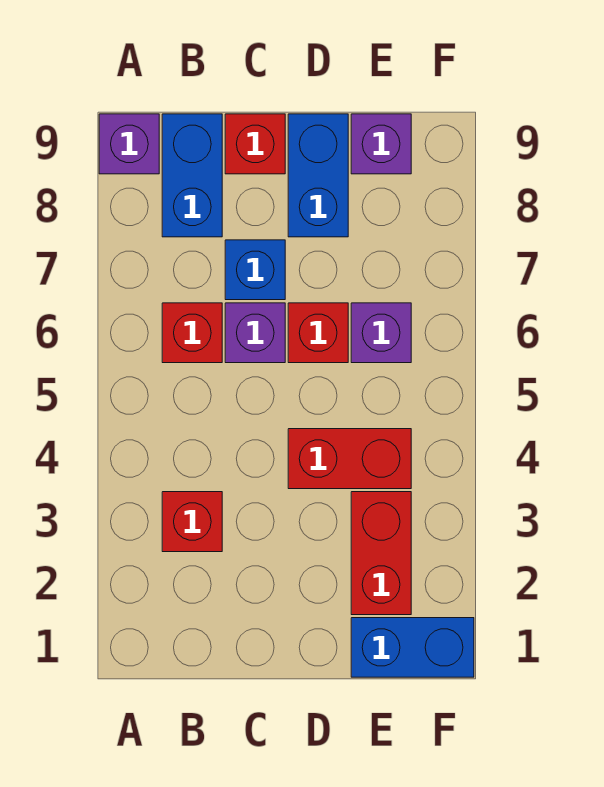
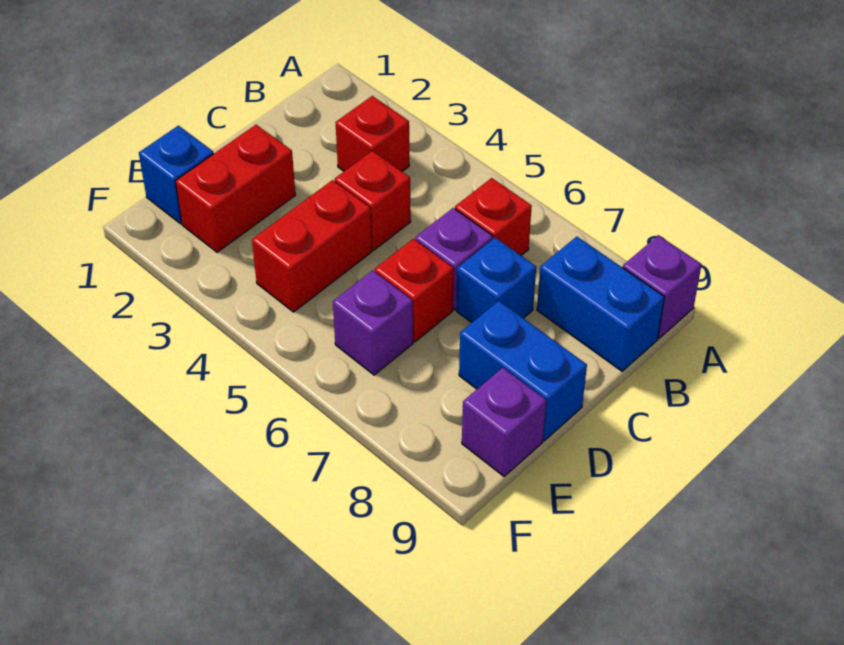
red 1x1 brick [225,114,285,174] -> red 1x1 brick moved to [335,151,411,250]
blue 1x2 brick [351,618,474,677] -> blue 1x1 brick [139,126,214,224]
red 1x2 brick [351,492,411,615] -> red 1x2 brick turned to [175,125,296,252]

